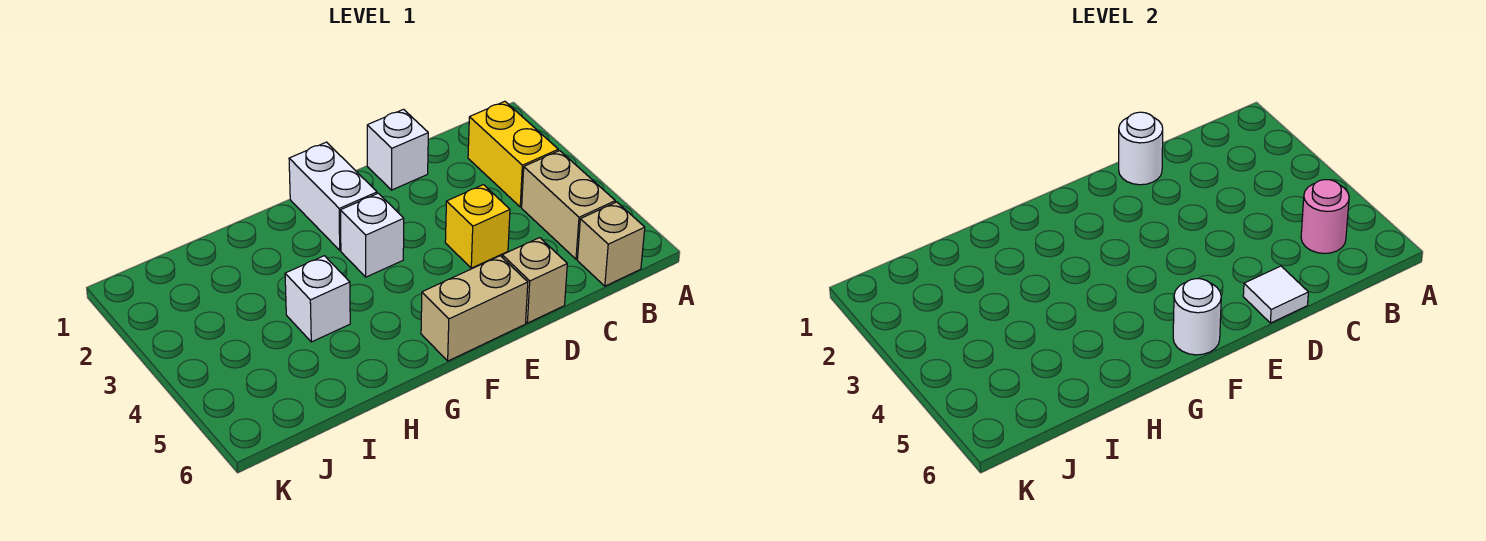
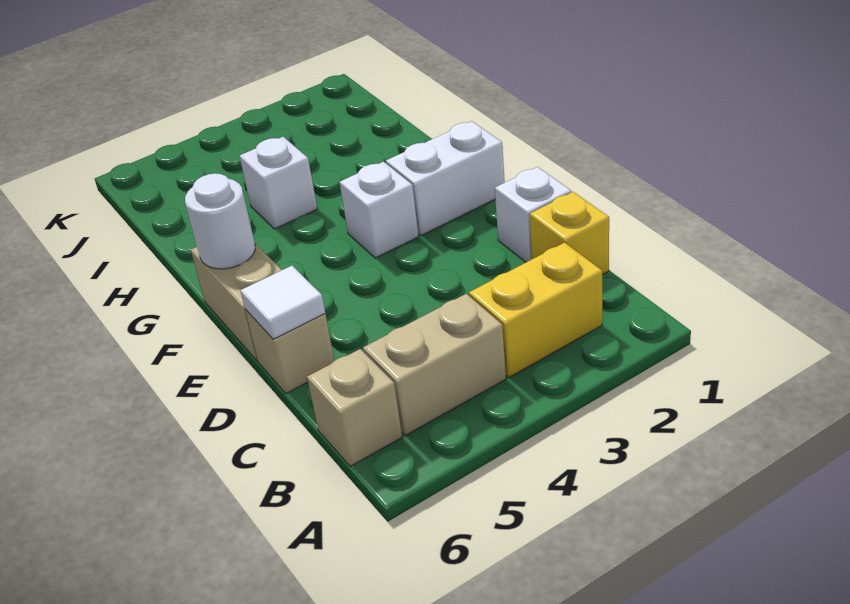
pink 1x1 round brick [1301,180,1349,253] -> none
white 1x1 round brick [1119,112,1163,185] -> none
yellow 1x1 brick [445,185,510,268] -> yellow 1x1 brick moved to [530,192,609,275]

